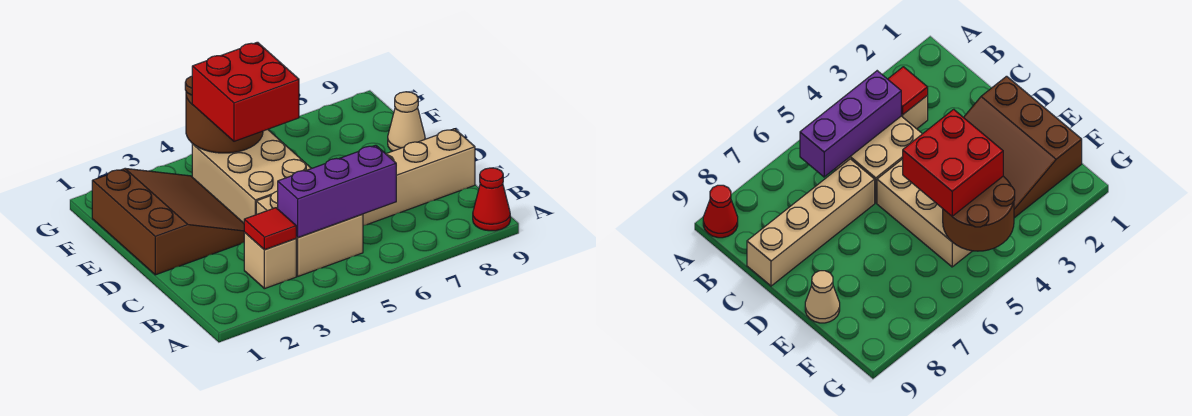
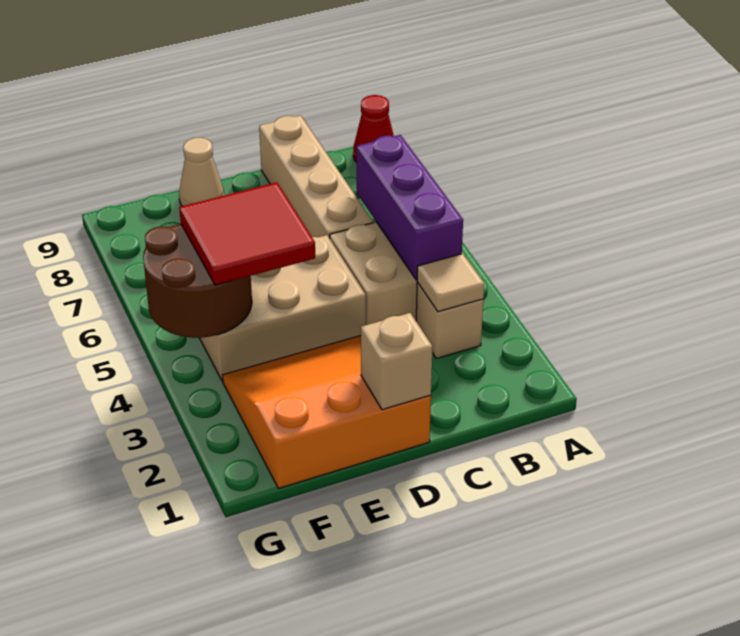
red 1x1 tile [244,208,296,250] -> tan 1x1 tile [417,254,484,312]
brown 3x3 slope [92,168,244,275] -> orange 3x3 slope [223,336,431,489]
none -> tan 1x1 brick [361,313,433,410]
red 2x2 brick [192,42,299,141] -> red 2x2 tile [179,182,315,285]

